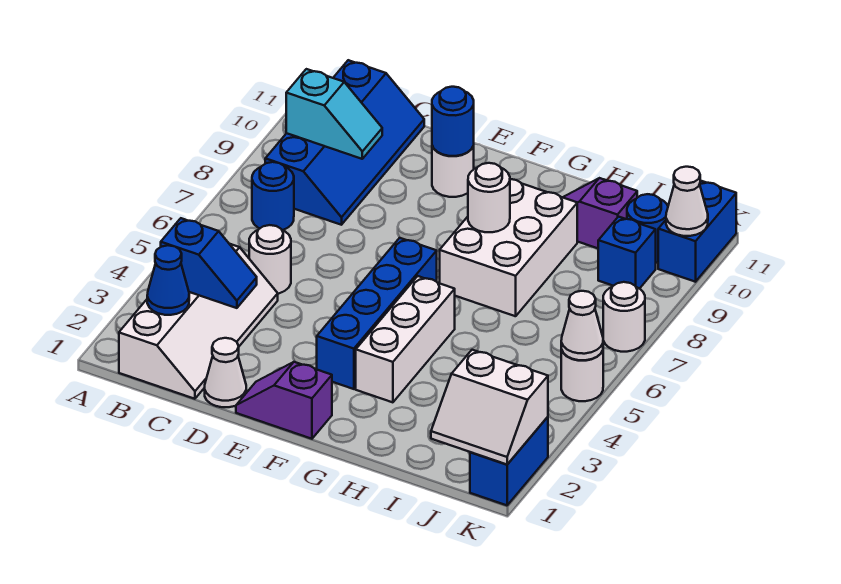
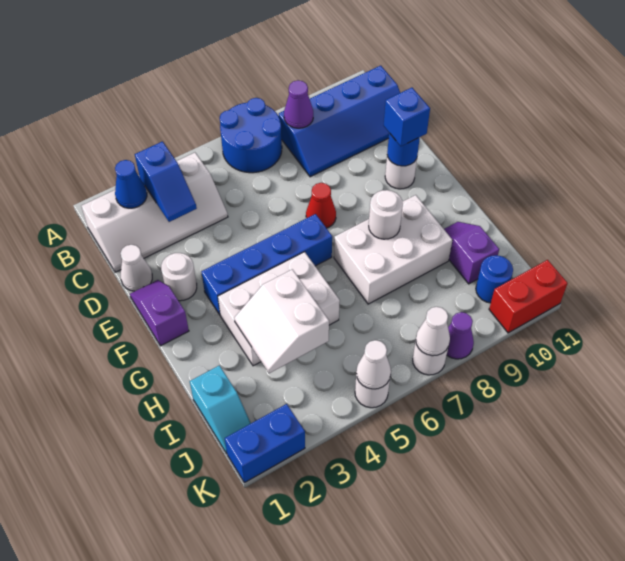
blue 1x1 round brick [252,162,294,230] -> blue 2x2 round brick [220,98,282,173]
none -> purple 1x1 cone [284,80,313,128]
cyan 1x2 slope [286,69,382,159] -> cyan 1x2 slope moved to [190,365,251,454]
white 1x1 round brick [249,225,291,294] -> white 1x1 round brick moved to [161,253,197,301]
none -> red 1x1 cone [306,183,336,228]
white 1x3 brick [356,276,455,402] -> white 2x3 brick [218,252,340,366]
white 2x2 slope [431,350,548,464] -> white 2x2 slope moved to [234,269,329,373]
blue 1x1 brick [598,217,656,289] -> blue 1x1 brick moved to [384,88,430,146]
none -> purple 1x1 cone [447,312,474,359]
blue 1x2 brick [658,181,736,282] -> red 1x2 brick [489,260,568,333]
white 1x1 cone [666,167,708,236] -> white 1x1 cone moved to [416,307,450,356]

